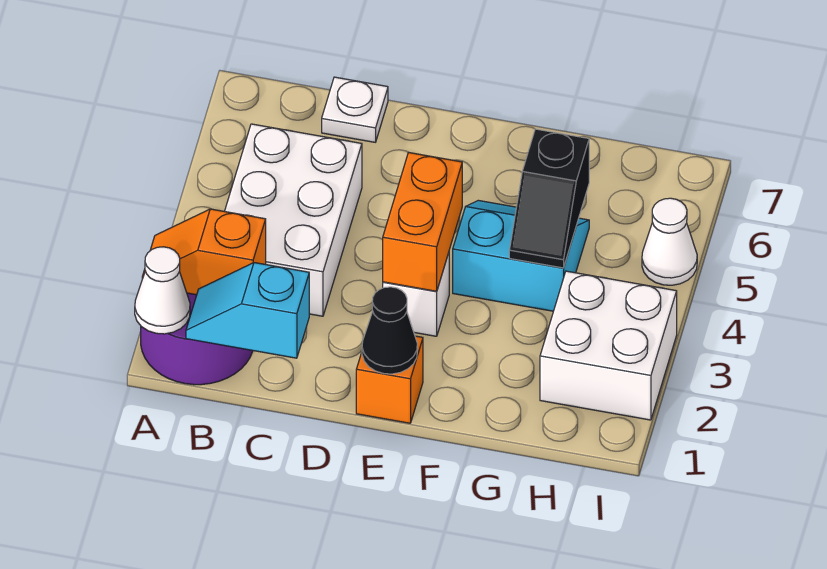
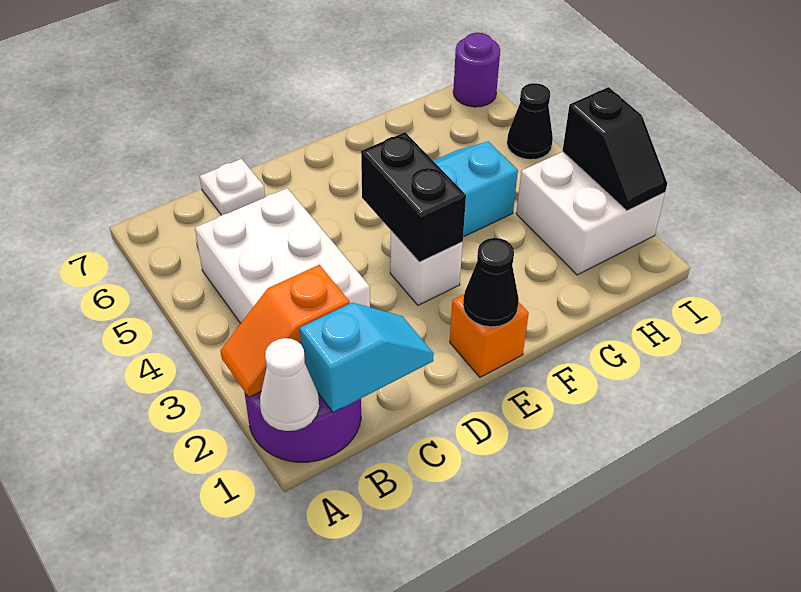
cyan 1x2 slope [186,263,309,358] -> cyan 1x2 slope turned to [300,303,434,413]
orange 1x2 brick [383,152,462,291] -> black 1x2 brick [361,132,466,262]
black 1x2 slope [509,129,589,268] -> black 1x2 slope moved to [563,87,667,211]
white 1x1 cone [642,198,697,285] -> black 1x1 cone [507,83,553,160]
none -> purple 1x1 round brick [453,33,500,107]

